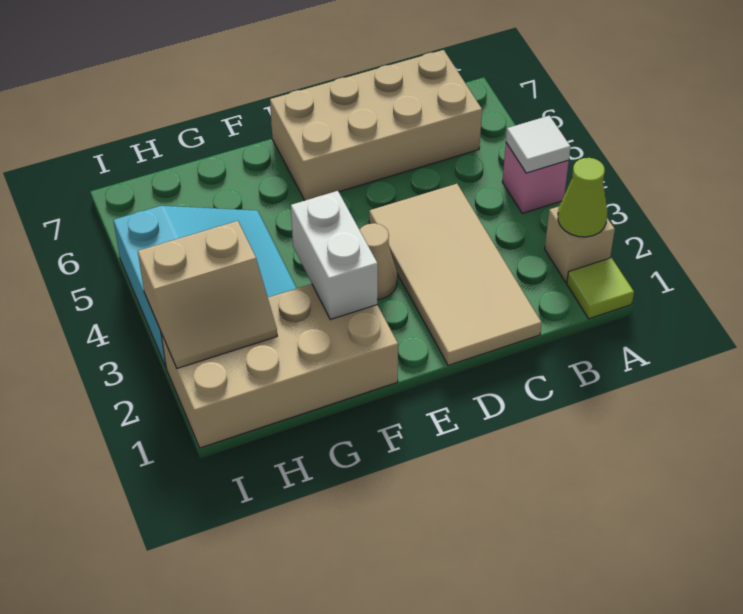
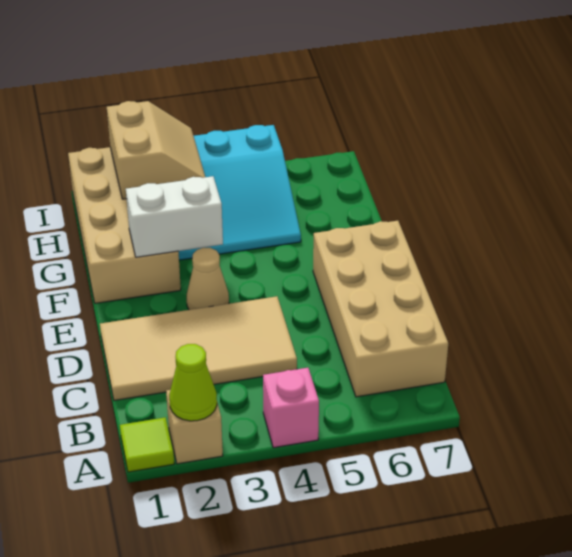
white 1x1 tile [506,116,571,173] -> none
tan 2x2 slope [138,221,277,368] -> tan 2x2 slope turned to [107,101,205,199]

